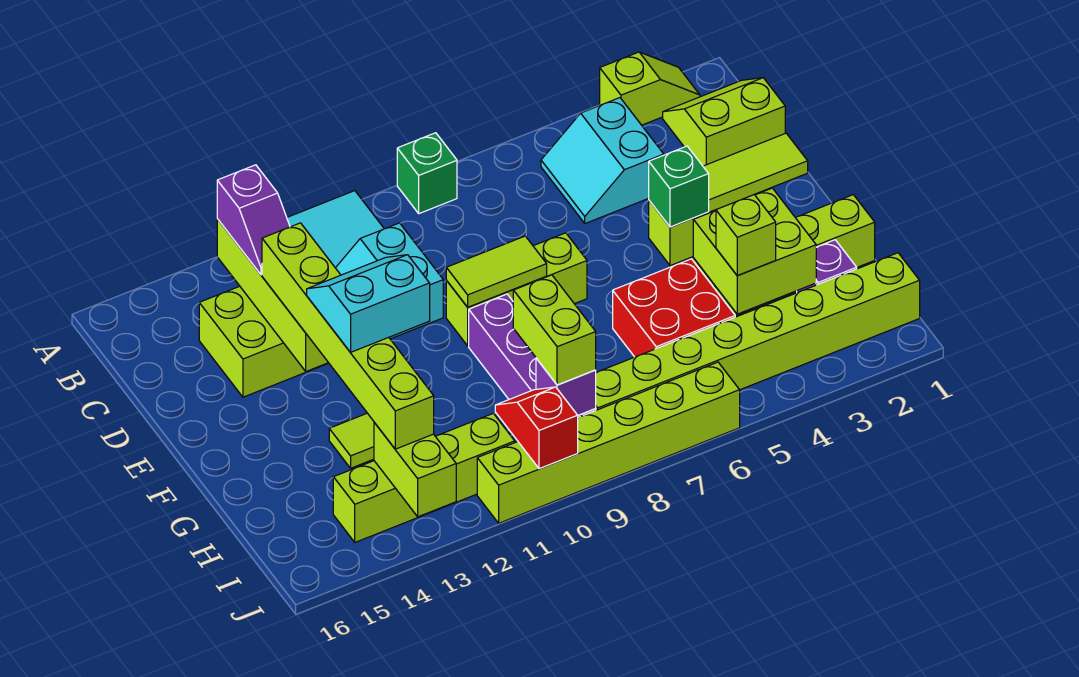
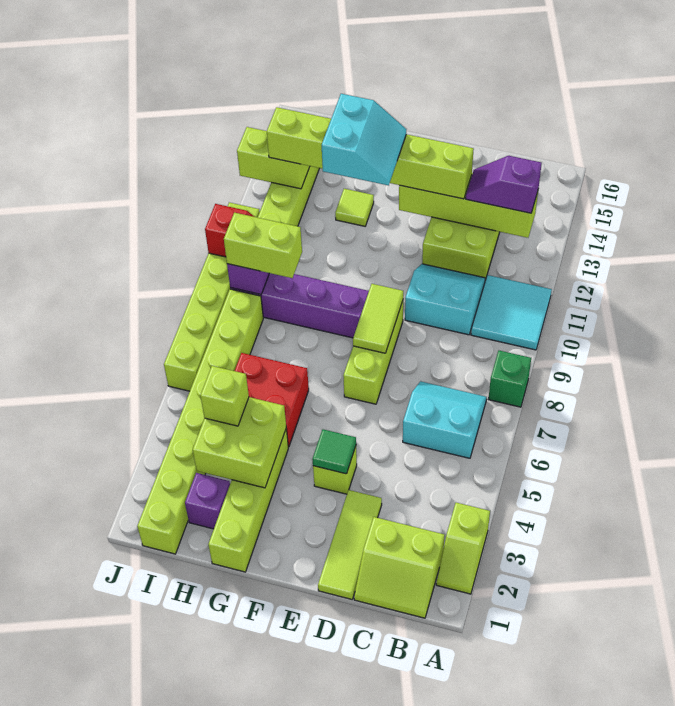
lime 2x2 slope [663,78,785,166] -> lime 2x2 slope turned to [354,517,445,618]
cyan 2x2 slope [541,98,664,223] -> cyan 2x2 slope moved to [403,381,487,458]
green 1x1 brick [649,146,709,227] -> green 1x1 tile [312,429,356,474]

